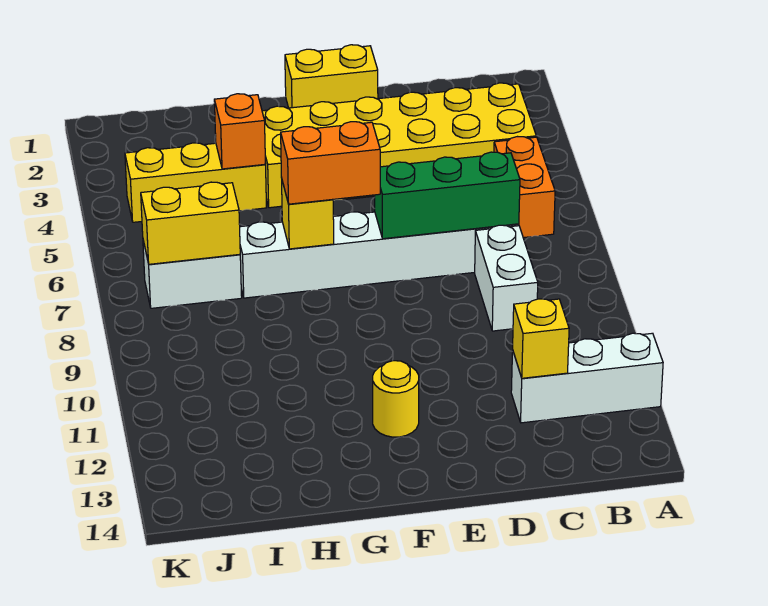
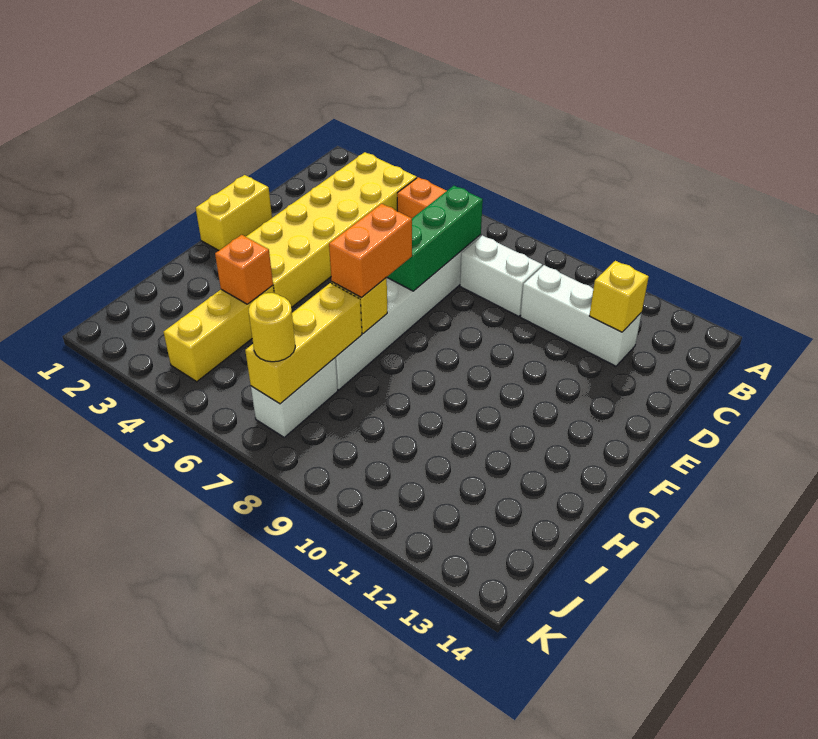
white 1x3 brick [511,333,663,423] -> white 1x3 brick turned to [520,265,642,366]
yellow 1x1 round brick [373,361,419,437] -> yellow 1x1 round brick moved to [249,293,295,362]
yellow 1x2 brick [141,182,240,264] -> yellow 1x3 brick [245,283,362,404]

